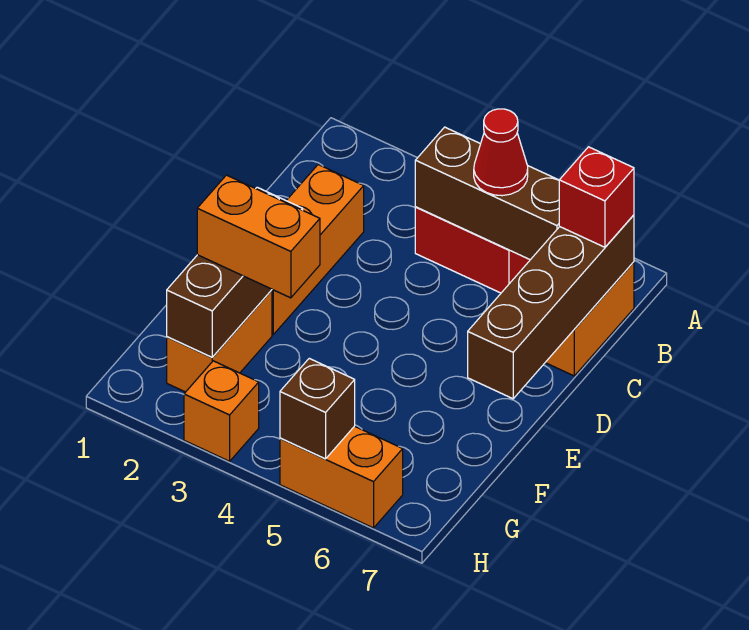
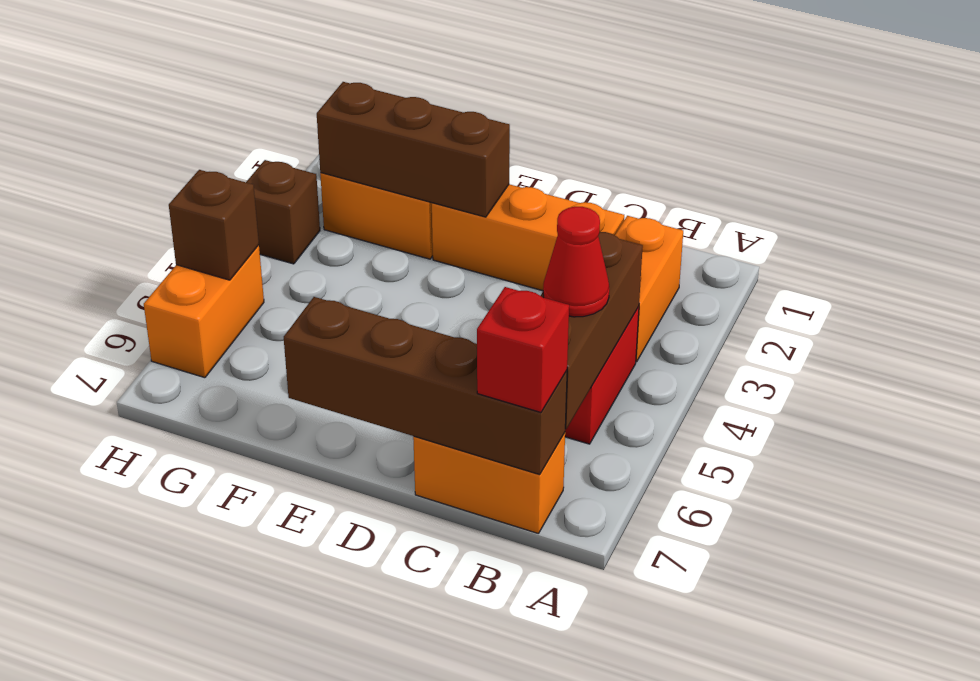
orange 1x2 brick [197,175,320,298] -> orange 1x2 brick moved to [615,216,683,362]
orange 1x1 brick [184,361,259,461] -> brown 1x1 brick [246,160,320,264]

